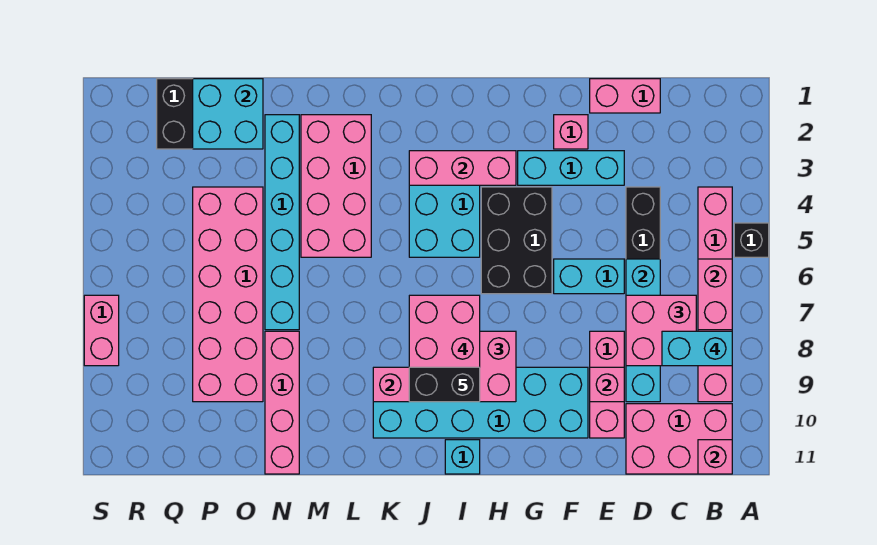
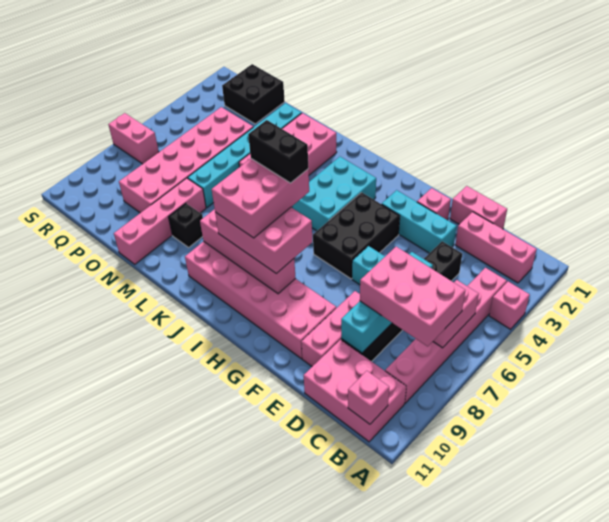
black 1x1 brick [734,223,769,257] -> black 1x1 brick moved to [169,203,203,247]
cyan 1x2 brick [662,331,732,366] -> none
pink 2x2 brick [626,295,696,366] -> pink 2x3 brick [360,247,465,346]
pink 1x1 brick [590,367,624,402] -> pink 1x1 brick moved to [489,282,530,329]
cyan 2x6 brick [373,367,588,438] -> pink 2x6 brick [185,241,336,359]
pink 1x3 brick [409,151,516,185] -> pink 1x3 brick moved to [456,212,537,283]
black 1x2 brick [409,367,480,402] -> black 1x2 brick moved to [248,120,308,183]
cyan 1x1 brick [445,440,480,474] -> none
cyan 2x2 brick [193,79,263,149] -> none
pink 1x2 brick [84,295,119,366] -> pink 1x2 brick turned to [108,113,159,164]

